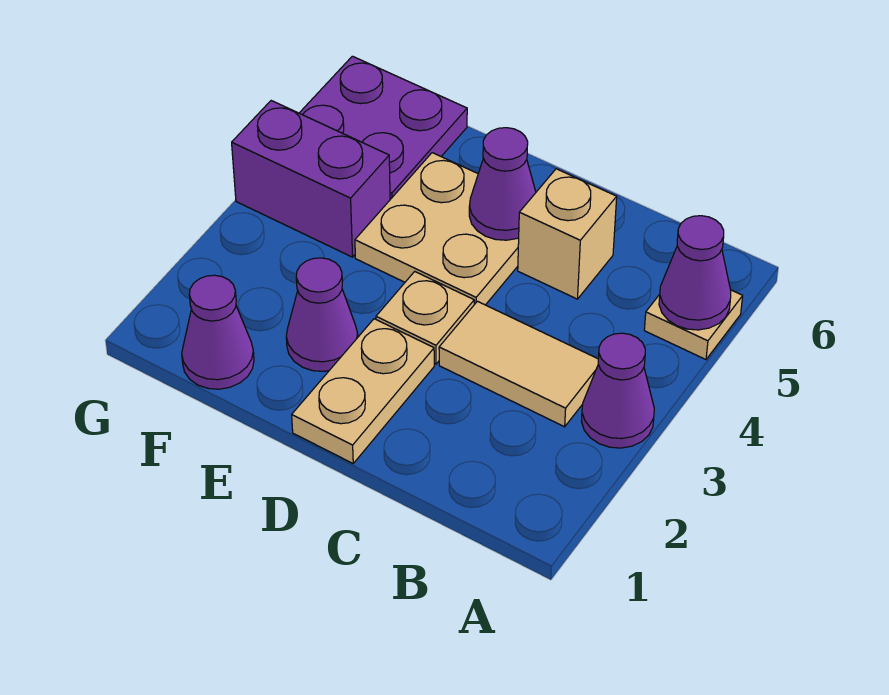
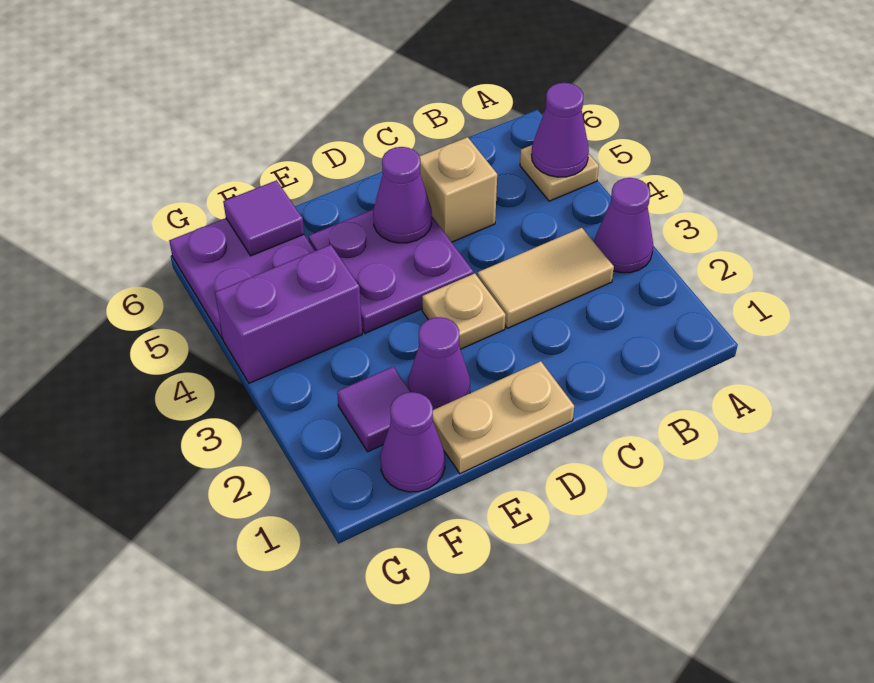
tan 1x2 plate [292,319,434,463] -> tan 1x2 plate turned to [433,361,574,474]
tan 2x2 plate [355,153,519,305] -> purple 2x2 plate [308,210,473,333]
none -> purple 1x1 tile [337,367,410,452]
none -> purple 1x1 tile [223,180,304,256]

